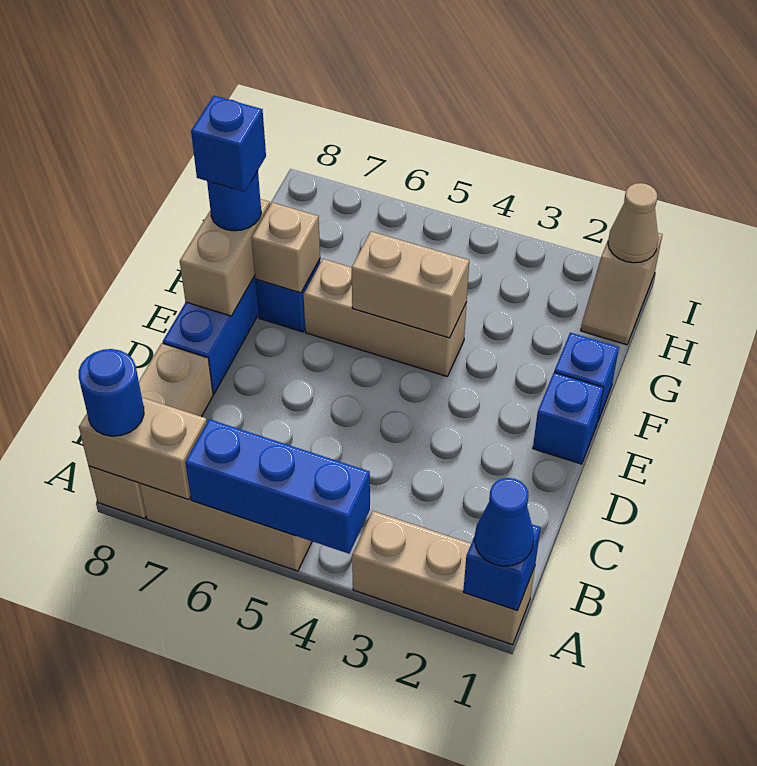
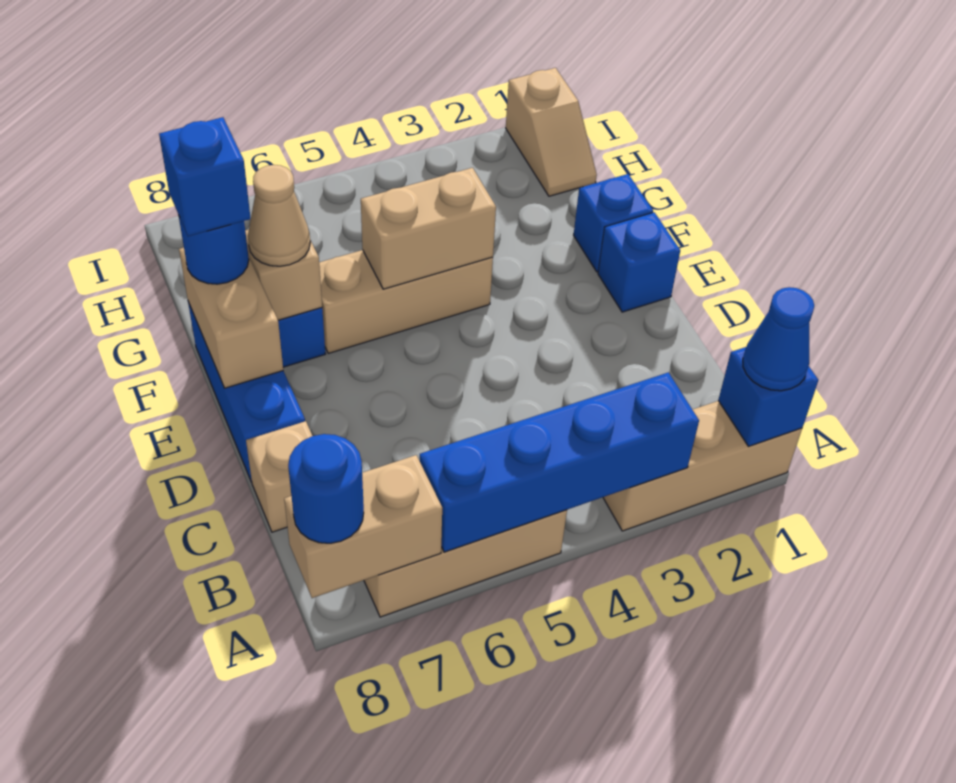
blue 1x3 brick [185,419,370,554] -> blue 1x4 brick [420,372,699,552]
tan 1x3 brick [89,343,213,519] -> tan 1x1 brick [246,421,312,532]
tan 1x1 cone [608,183,658,263] -> tan 1x1 cone moved to [248,165,310,266]

